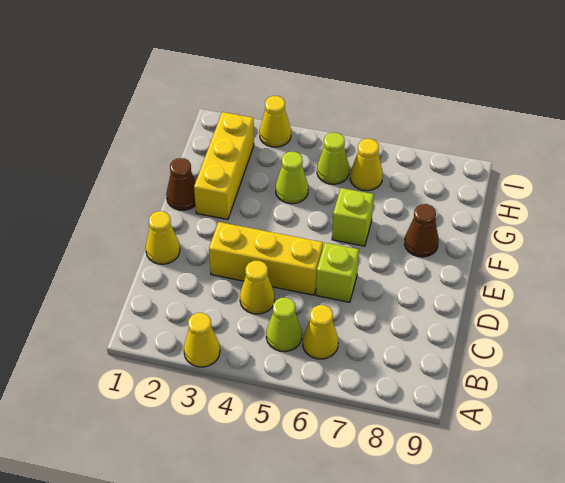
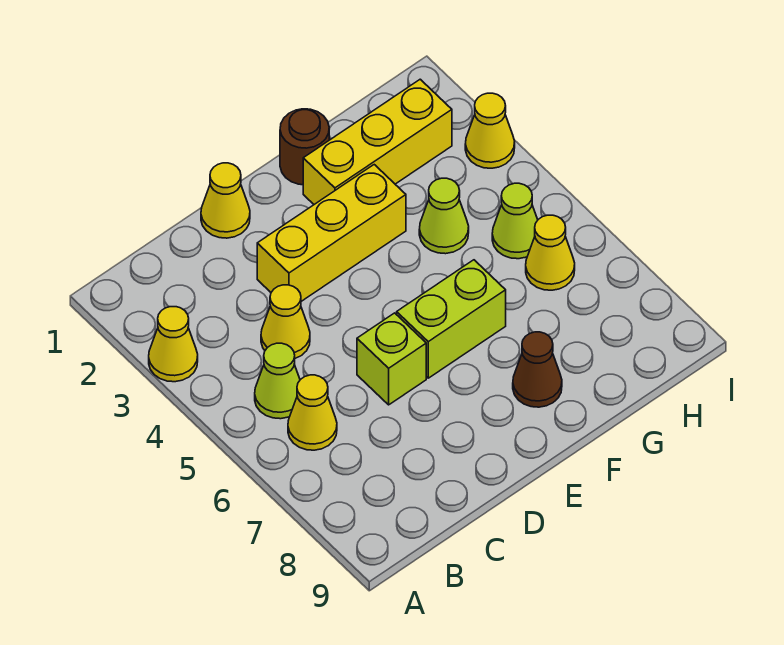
yellow 1x3 brick [209,222,323,295] -> yellow 1x3 brick turned to [257,165,406,301]
brown 1x1 cone [166,158,196,210] -> brown 1x1 round brick [280,109,329,185]
lime 1x1 brick [332,188,374,246] -> lime 1x2 brick [397,260,506,378]

